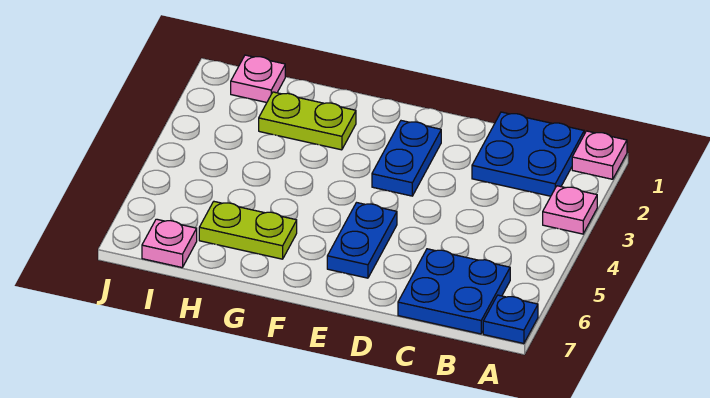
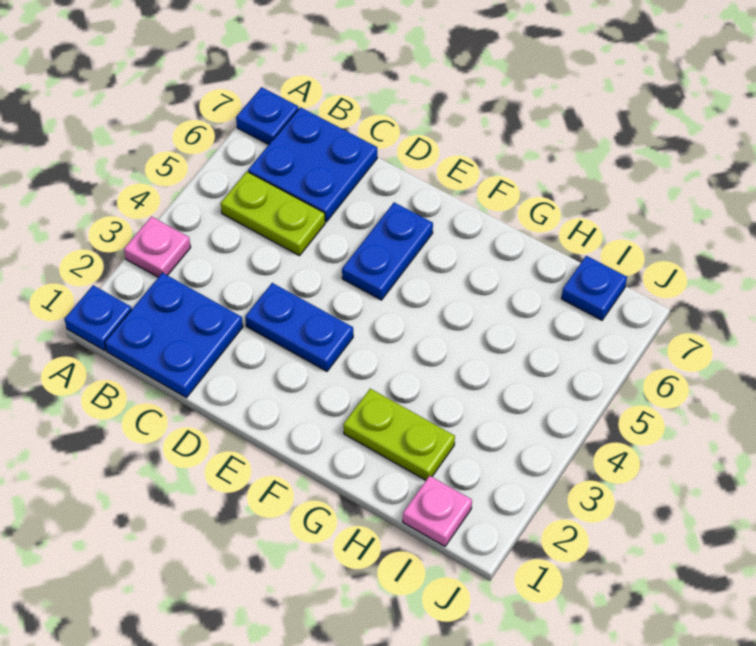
pink 1x1 plate [572,131,627,179] -> blue 1x1 plate [65,285,132,351]
blue 1x2 plate [372,121,441,196] -> blue 1x2 plate turned to [245,283,353,371]
lime 1x2 plate [199,202,297,259] -> lime 1x2 plate moved to [221,172,325,256]
pink 1x1 plate [142,219,197,267] -> blue 1x1 plate [561,256,627,320]

